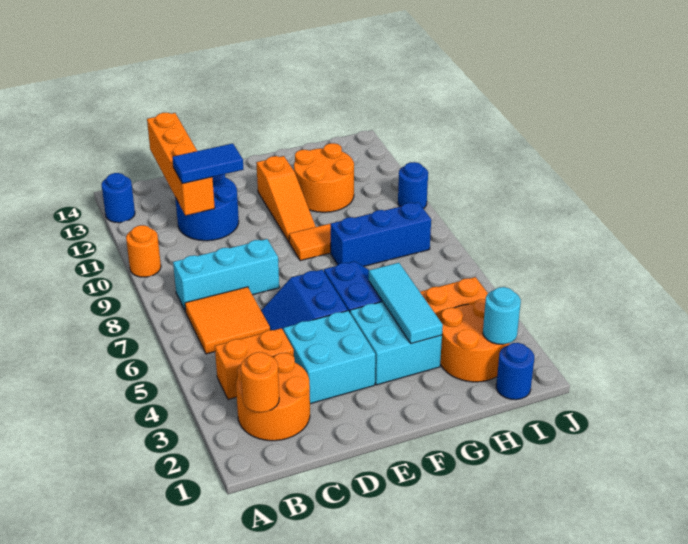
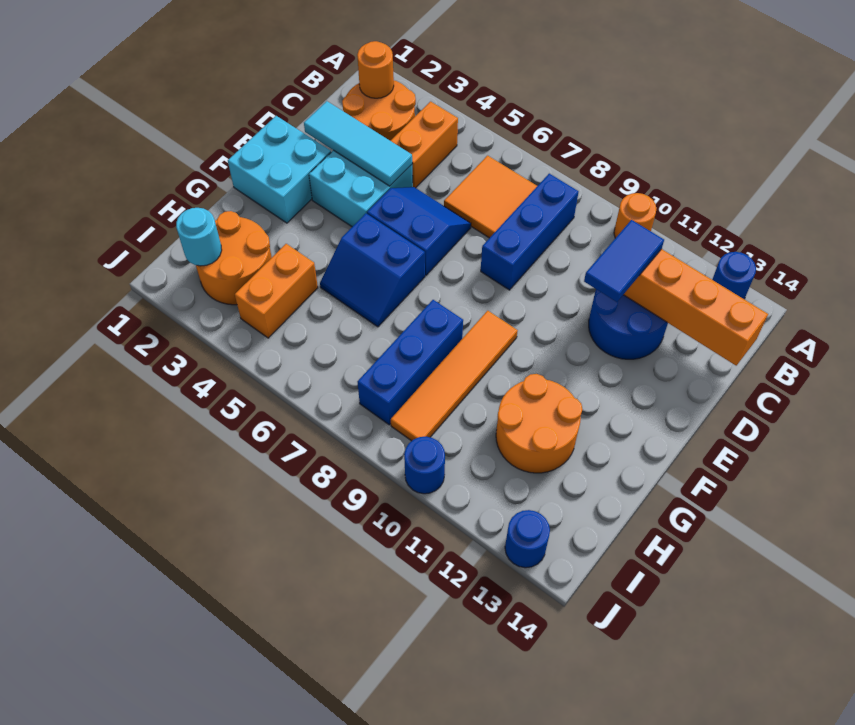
cyan 1x3 brick [173,239,279,311] -> blue 1x3 brick [481,174,579,290]
cyan 2x2 brick [350,302,442,385] -> cyan 2x2 brick moved to [228,116,331,223]
orange 1x3 slope [256,156,316,242] -> none
cyan 1x3 tile [369,263,443,344] -> cyan 1x3 tile moved to [304,101,412,186]
blue 1x1 round brick [496,343,534,400] -> blue 1x1 round brick moved to [505,510,550,568]

